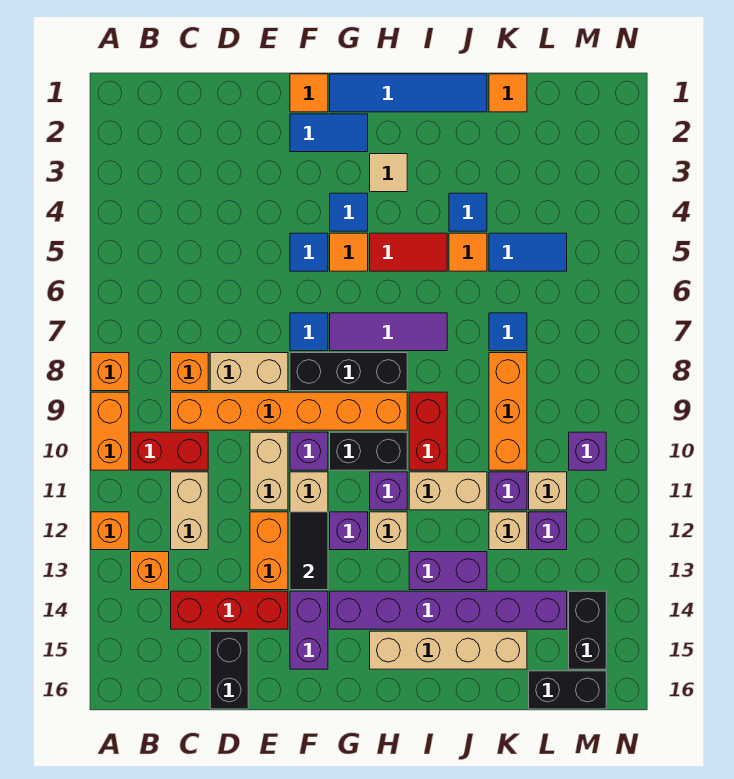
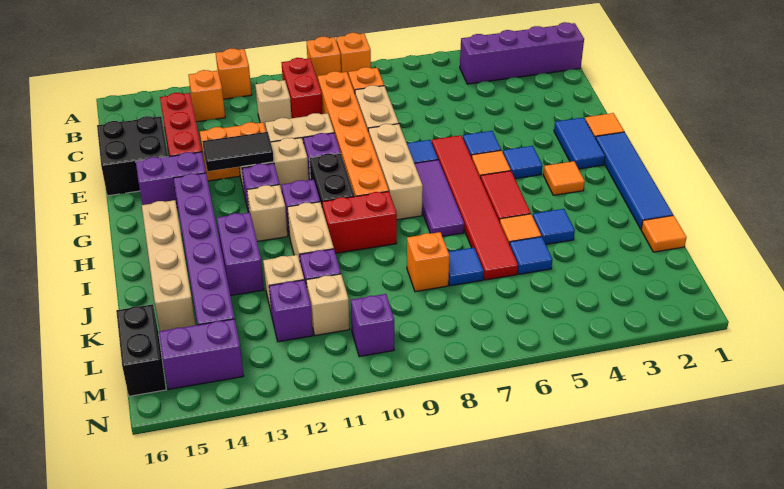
orange 1x2 brick [91,392,129,470] -> orange 1x1 brick [306,37,341,80]
none -> purple 1x4 brick [460,22,584,84]
tan 1x2 brick [171,472,208,550] -> tan 1x1 brick [255,80,292,129]
black 1x2 brick [210,631,248,709] -> black 2x2 brick [97,116,168,196]
none -> red 1x6 tile [432,135,518,280]
black 1x3 brick [290,353,407,391] -> tan 1x3 brick [368,124,423,220]
tan 1x1 tile [370,154,407,192] -> orange 1x1 tile [543,161,585,195]
blue 1x2 tile [489,233,567,271] -> blue 1x1 tile [510,237,552,274]
orange 1x3 brick [489,353,527,470] -> orange 1x1 brick [407,232,450,292]
black 1x2 brick [569,591,606,669] -> purple 1x2 brick [159,319,244,390]

